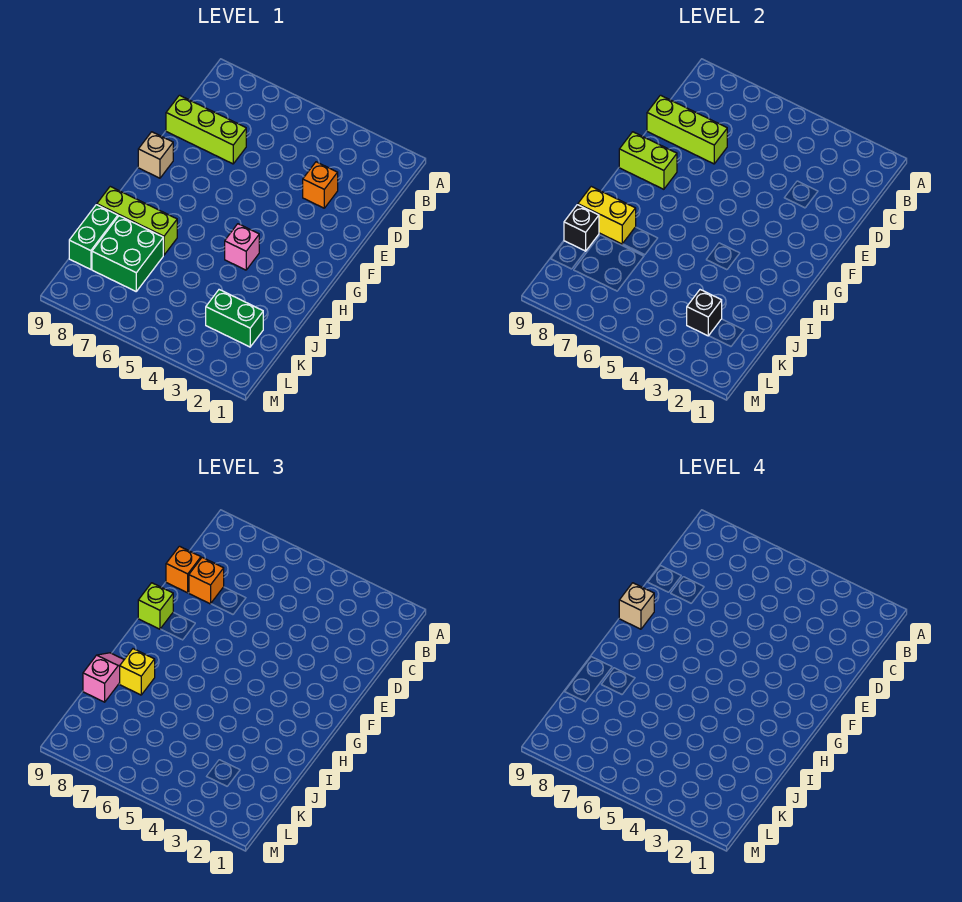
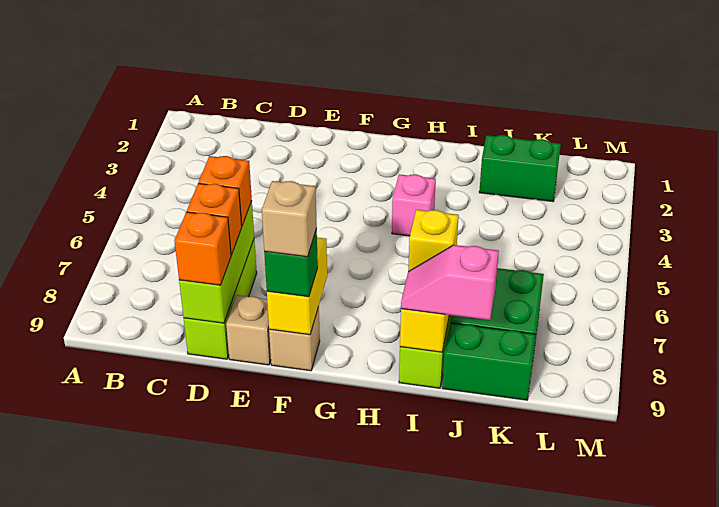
orange 1x1 brick [303,162,338,208] -> orange 1x1 brick moved to [199,156,252,225]
none -> tan 1x1 brick [226,295,271,365]
lime 1x2 brick [619,132,677,189] -> yellow 1x2 brick [267,237,327,335]
lime 1x1 brick [138,583,173,629] -> green 1x1 brick [264,229,318,297]
black 1x1 brick [564,205,599,251] -> none
green 1x2 brick [206,290,263,347] -> green 1x2 brick turned to [479,135,561,202]
black 1x1 brick [687,290,722,336] -> none

